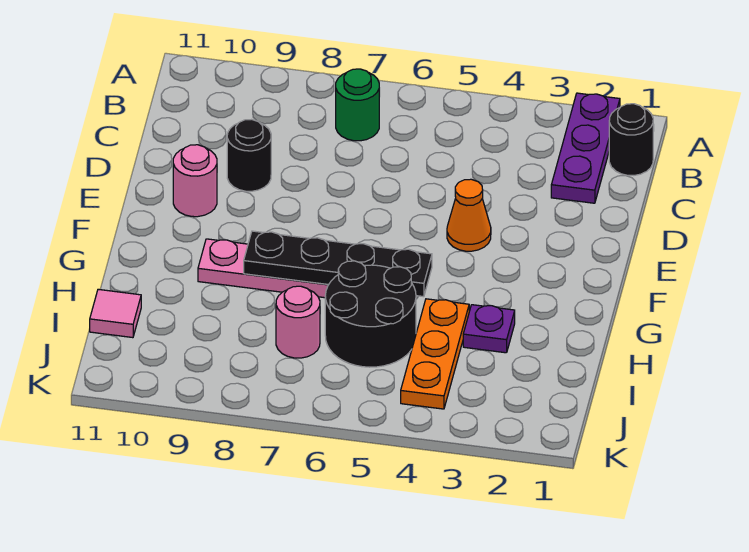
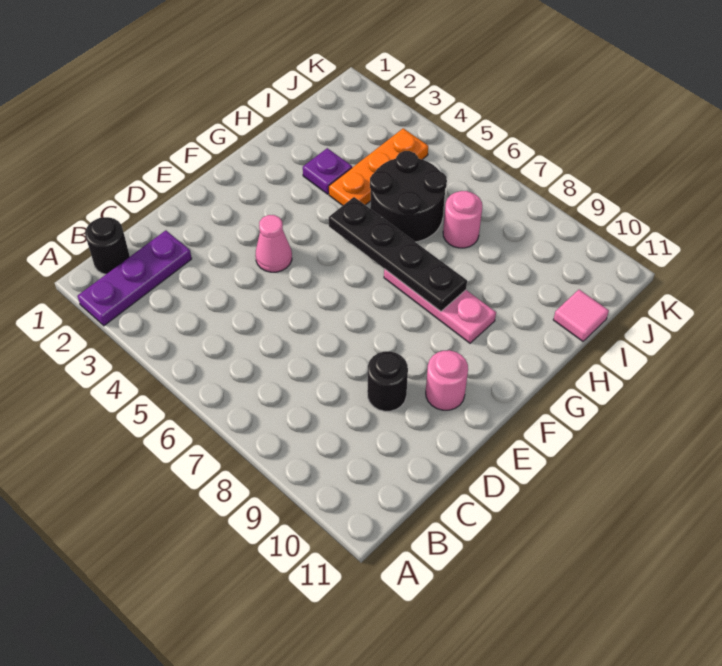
green 1x1 round brick [336,69,379,141] -> none
orange 1x1 cone [447,179,491,251] -> pink 1x1 cone [255,215,292,272]

